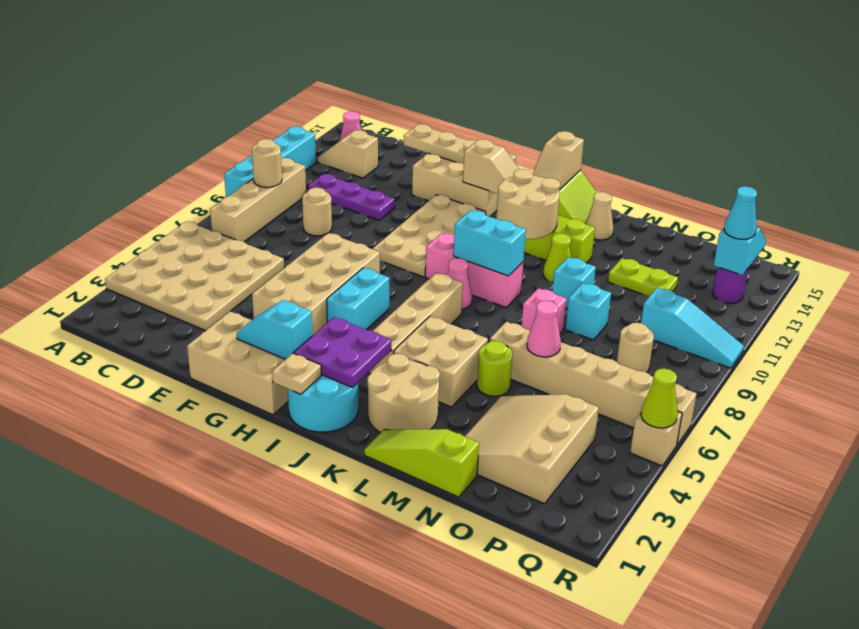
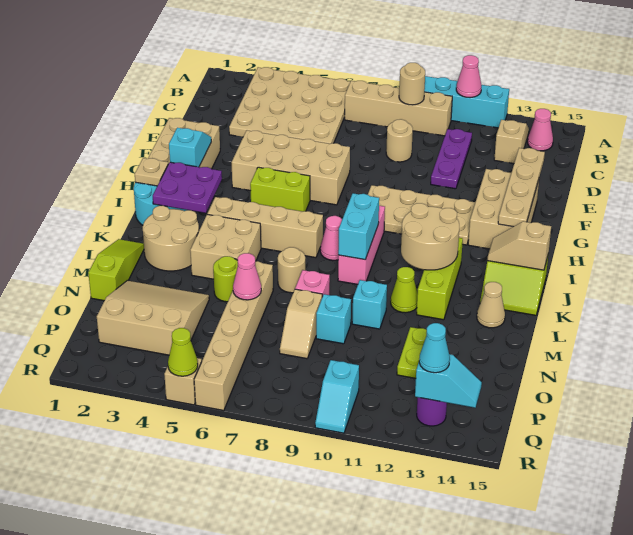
none -> pink 1x1 cone [456,55,482,98]
cyan 1x2 brick [327,268,389,330] -> lime 1x2 brick [250,167,310,212]
tan 1x2 slope [463,139,519,194] -> tan 1x2 slope moved to [280,289,322,359]
tan 1x1 round brick [617,323,654,373] -> tan 1x1 round brick moved to [278,247,305,293]
cyan 1x3 slope [641,288,744,368] -> cyan 1x2 slope [315,360,359,433]

